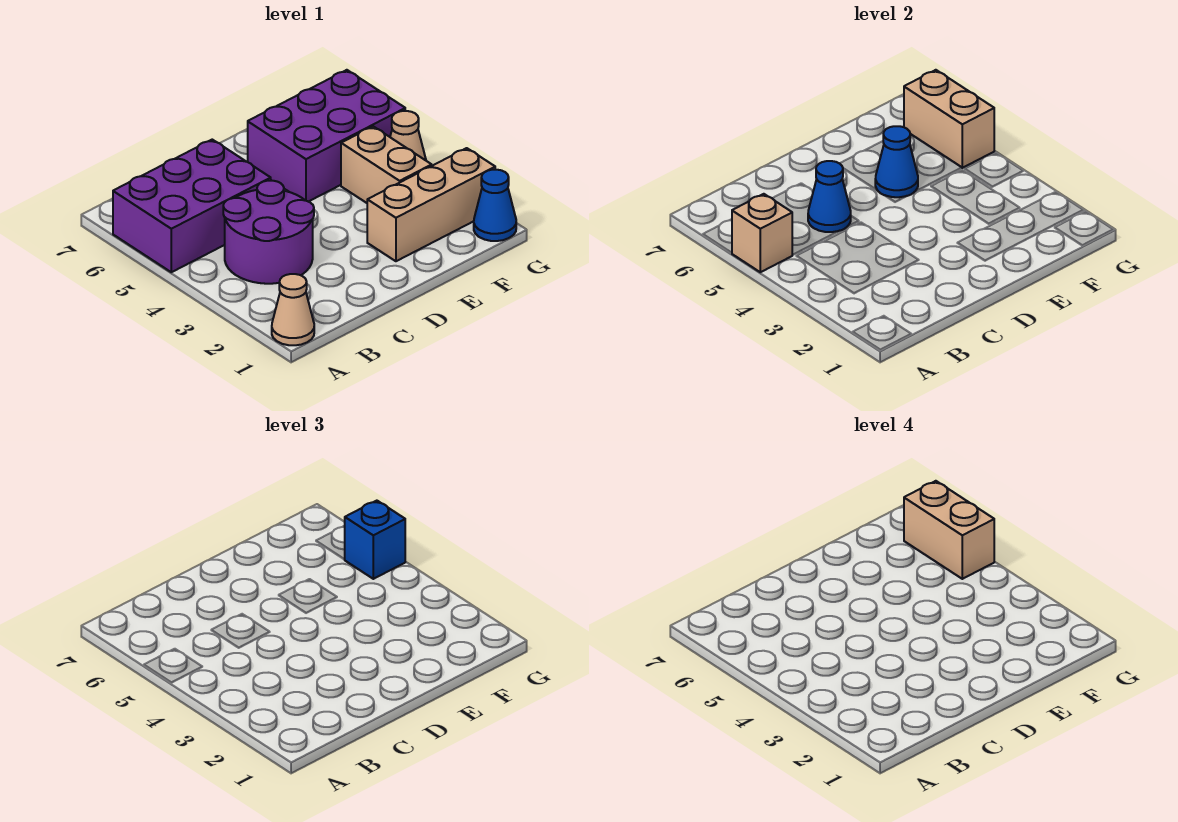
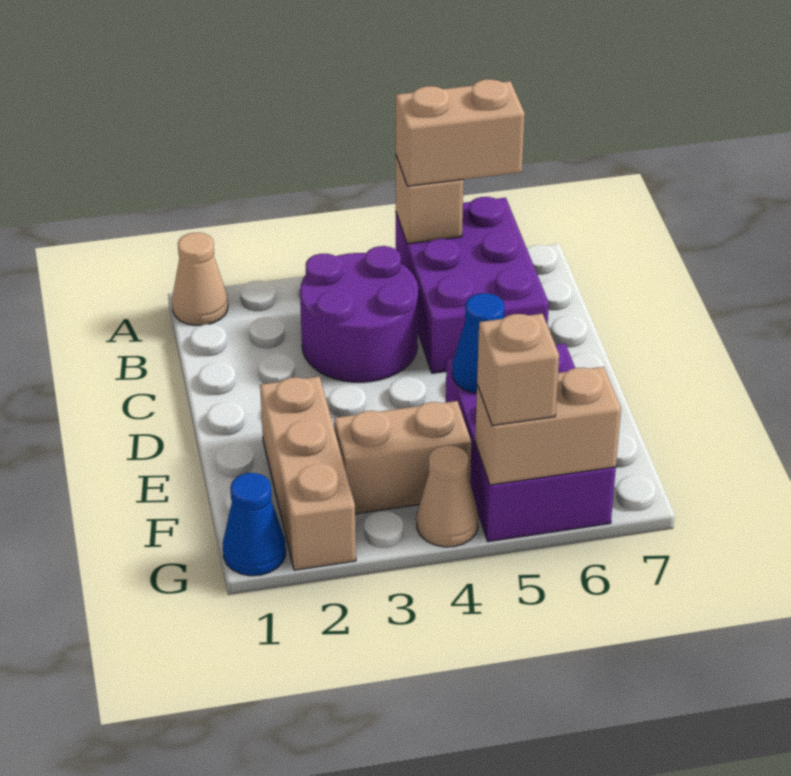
blue 1x1 cone [808,161,851,232] -> none
blue 1x1 brick [344,501,405,579] -> tan 1x1 brick [477,314,559,426]
tan 1x2 brick [904,481,994,579] -> tan 1x2 brick moved to [396,79,525,186]

